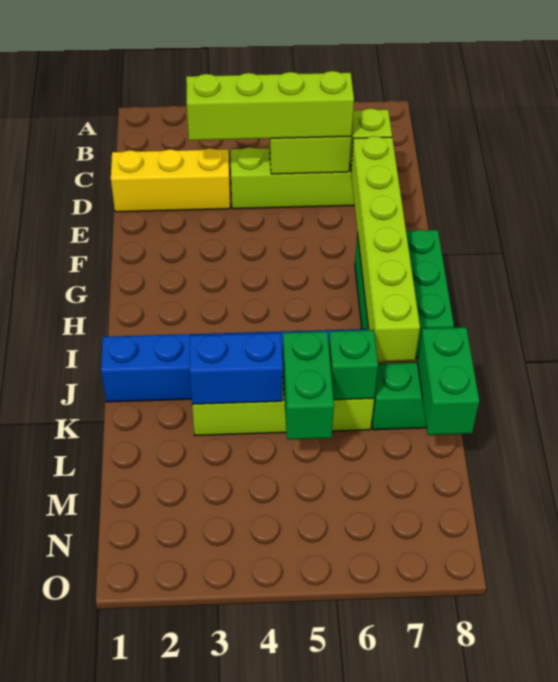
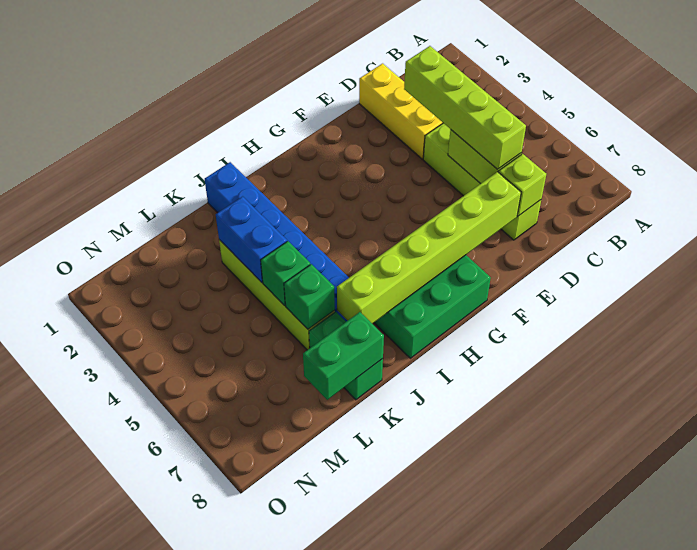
green 1x2 brick [283,331,334,440] -> green 1x1 brick [261,241,310,306]

